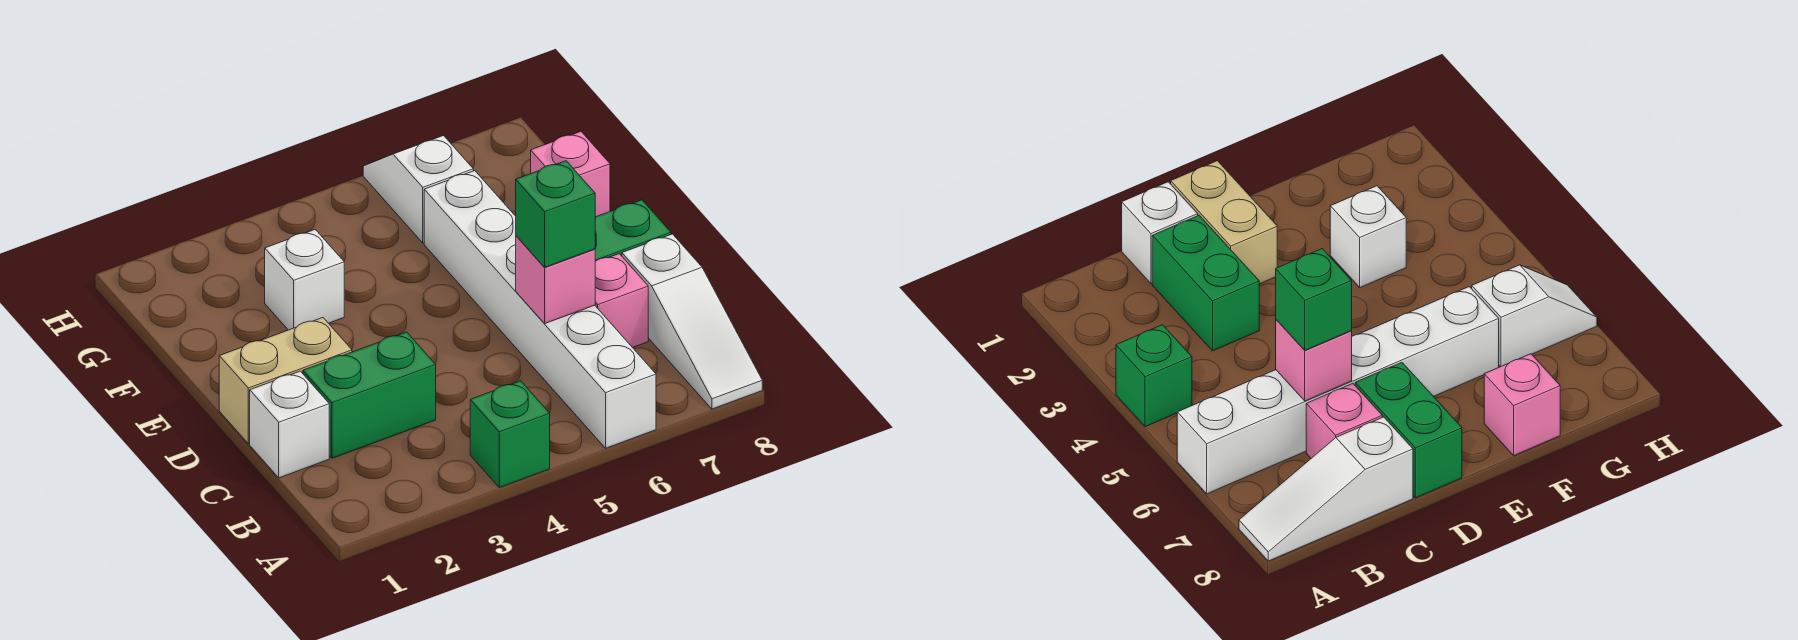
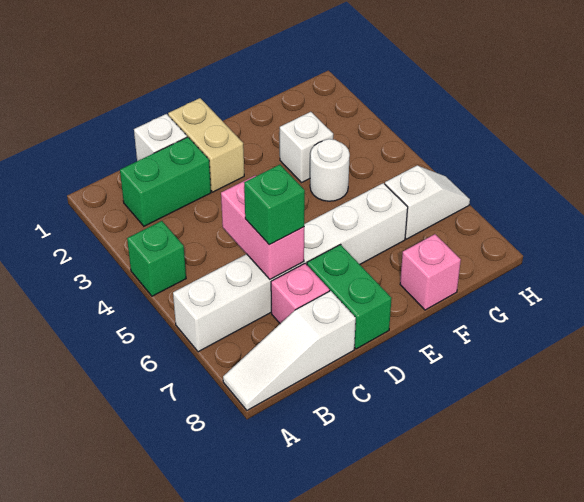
green 1x2 brick [303,332,436,458] -> green 1x2 brick turned to [120,137,211,226]
pink 1x1 brick [516,236,595,323] -> pink 1x2 brick [221,175,304,279]
none -> white 1x1 round brick [310,139,350,201]

